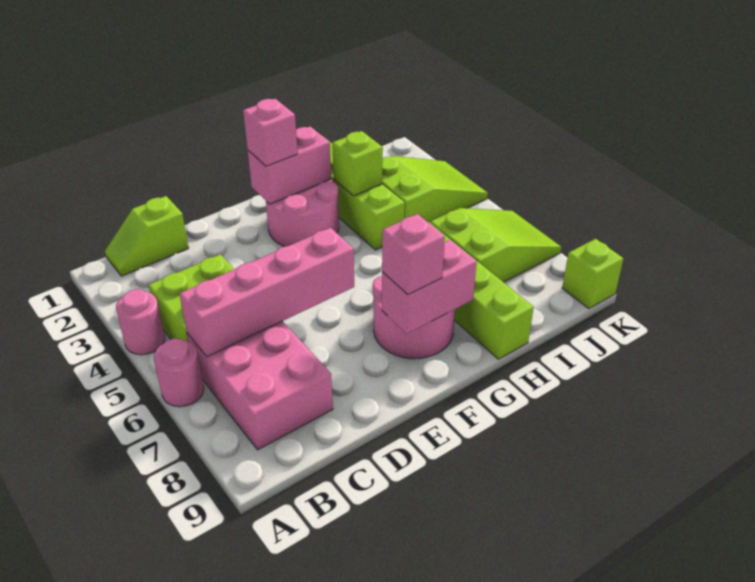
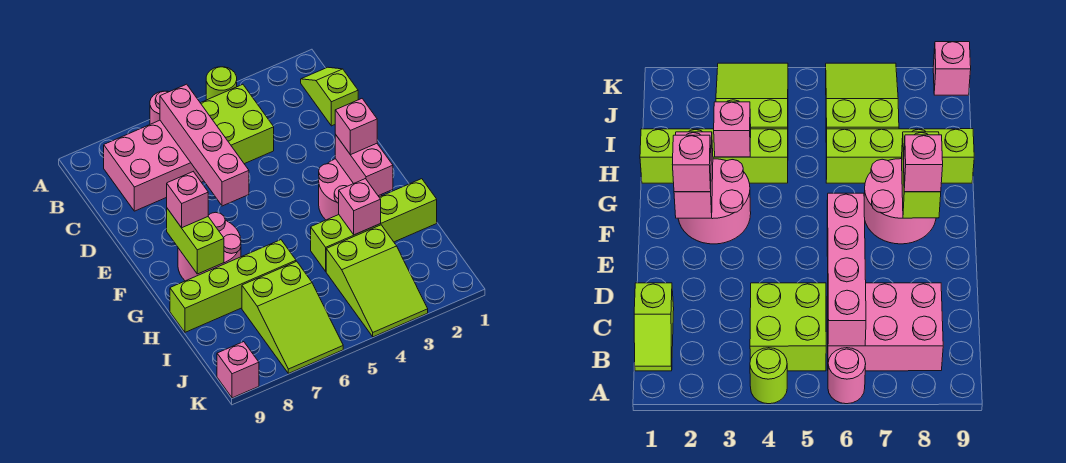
pink 1x1 round brick [116,289,165,355] -> lime 1x1 round brick [206,67,237,100]
pink 1x2 brick [382,240,477,334] -> lime 1x2 brick [167,209,224,274]
lime 1x1 brick [332,131,383,196] -> pink 1x1 brick [339,179,381,235]
lime 1x1 brick [562,239,623,309] -> pink 1x1 brick [217,342,259,398]

